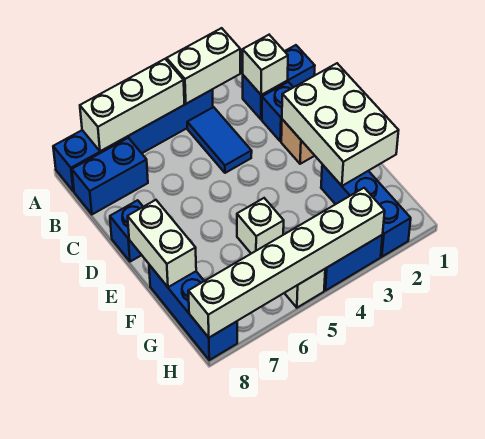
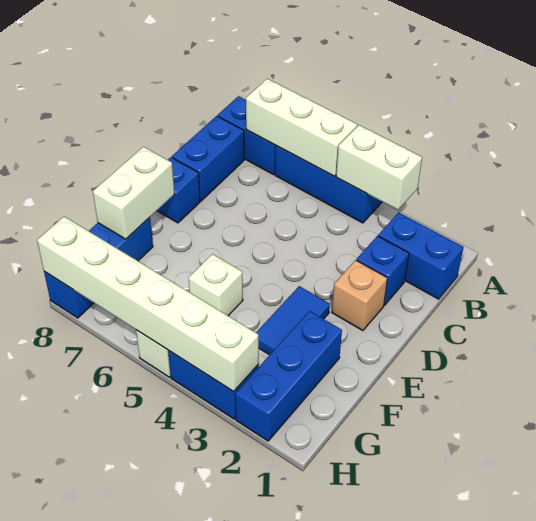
white 1x1 brick [243,35,288,95] -> none
blue 1x2 tile [187,107,252,173] -> blue 1x2 tile moved to [256,286,330,355]
blue 1x2 brick [72,138,148,214] -> blue 1x2 brick turned to [172,116,244,201]
white 2x3 brick [282,63,399,186] -> none

